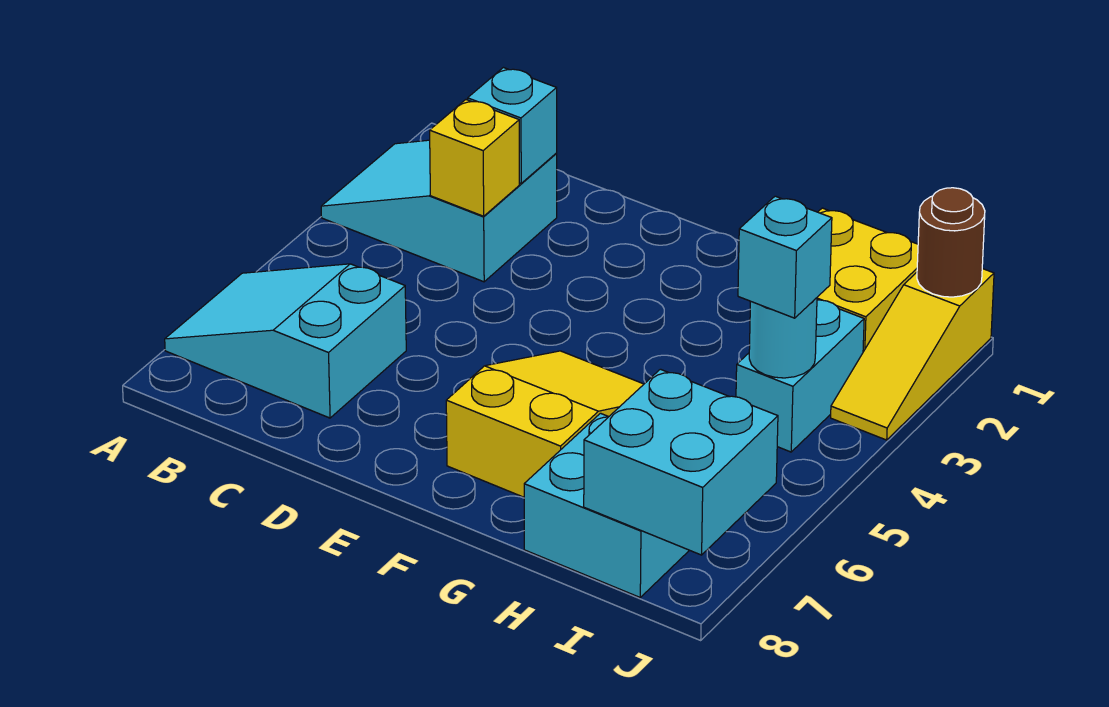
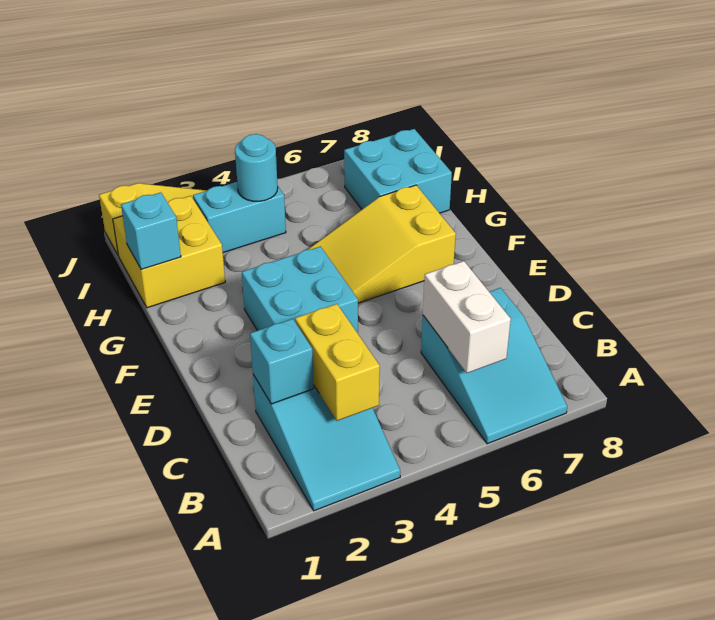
none -> white 1x2 brick [423,261,511,373]
yellow 1x1 brick [430,100,519,216] -> yellow 1x2 brick [295,304,380,421]
cyan 1x1 brick [738,196,832,318] -> cyan 1x1 brick moved to [121,193,181,270]
cyan 2x2 brick [584,369,778,555] -> cyan 2x2 brick moved to [242,247,358,333]
brown 1x1 round brick [917,188,985,297] -> none

